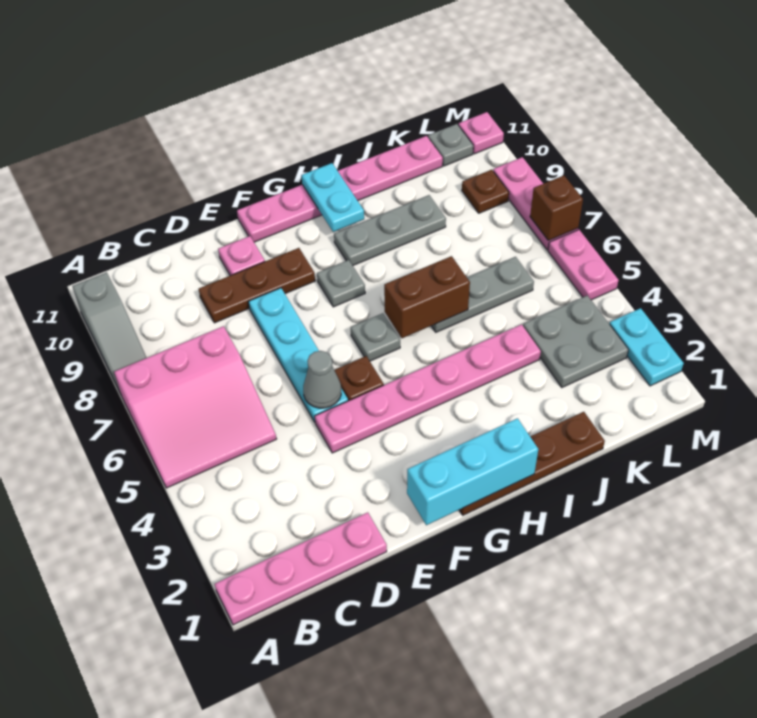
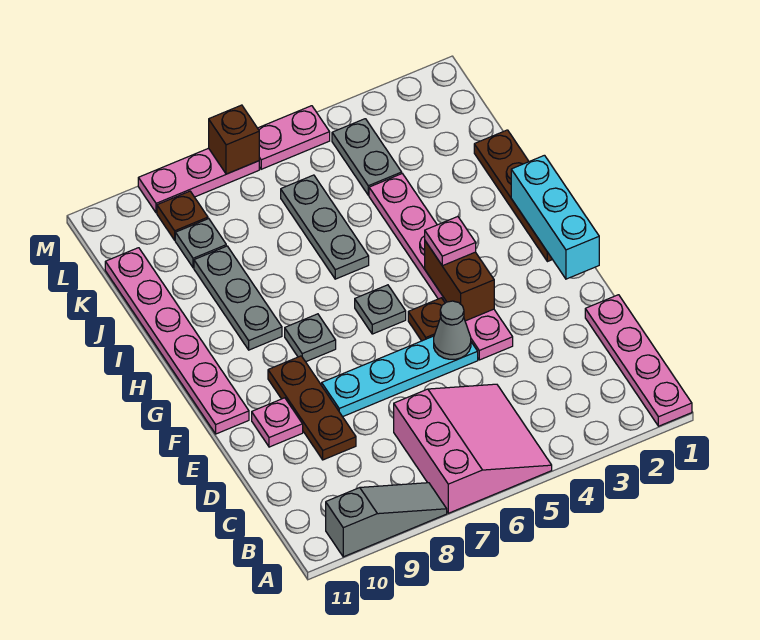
brown 1x2 brick [384,256,470,338] -> brown 1x2 brick moved to [425,241,494,321]
cyan 1x2 plate [301,163,364,232] -> none
grey 2x2 plate [523,295,628,387] -> grey 1x2 plate [332,119,402,195]
grey 1x1 plate [428,124,473,166] -> grey 1x1 plate moved to [175,219,226,268]
cyan 1x2 plate [609,308,684,386] -> none
pink 1x1 plate [458,112,504,154] -> pink 1x1 plate moved to [425,216,476,266]

